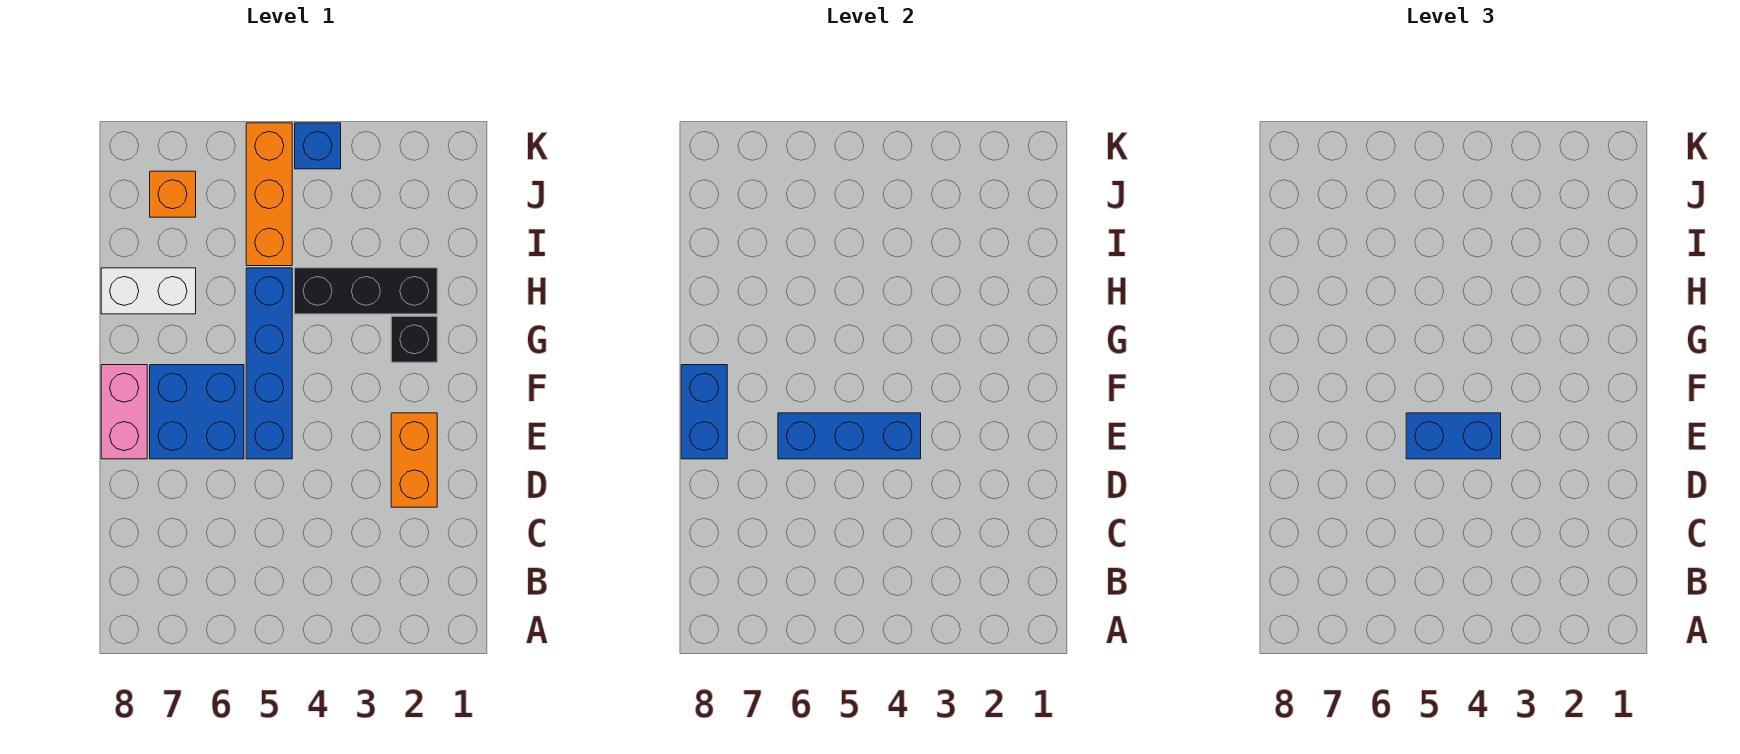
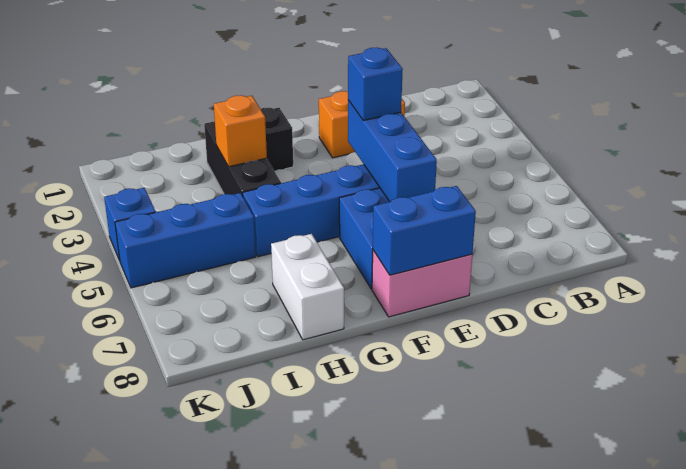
blue 1x2 brick [1406,413,1501,459] -> blue 1x1 brick [348,48,403,120]
orange 1x3 brick [246,123,292,266] -> blue 1x3 brick [115,193,256,288]
orange 1x1 brick [150,171,196,217] -> orange 1x1 brick moved to [214,95,267,167]

